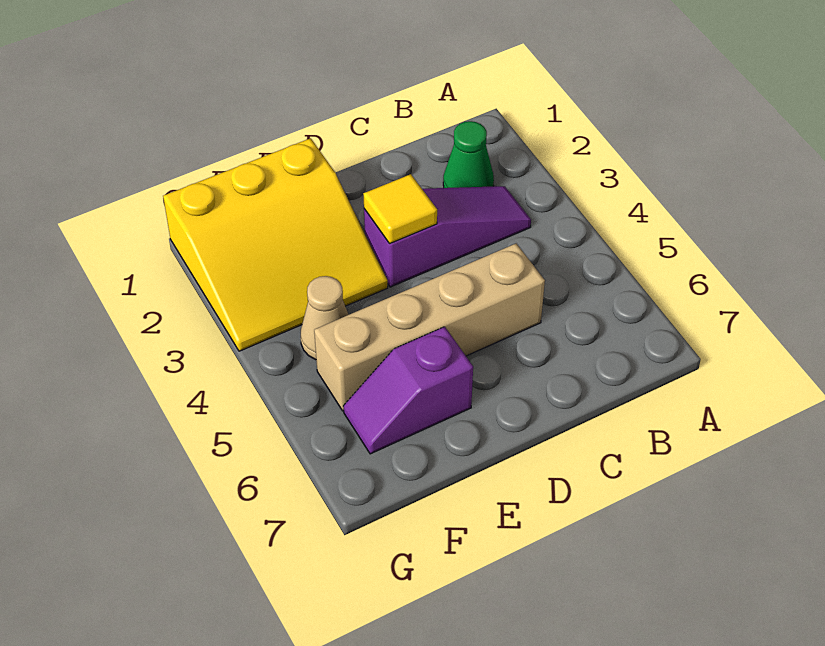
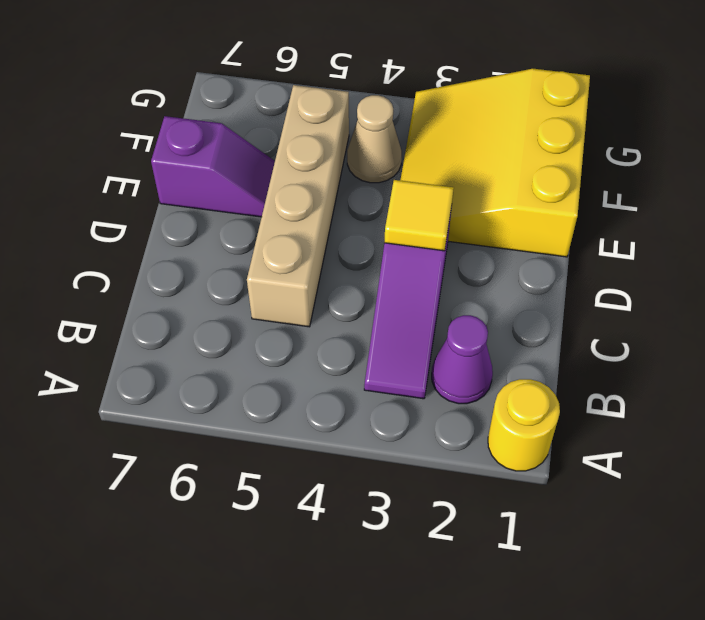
none -> yellow 1x1 round brick [488,379,560,471]
green 1x1 cone [443,121,494,188] -> purple 1x1 cone [432,315,493,404]
purple 1x2 slope [344,327,473,454] -> purple 1x2 slope turned to [151,116,275,217]

